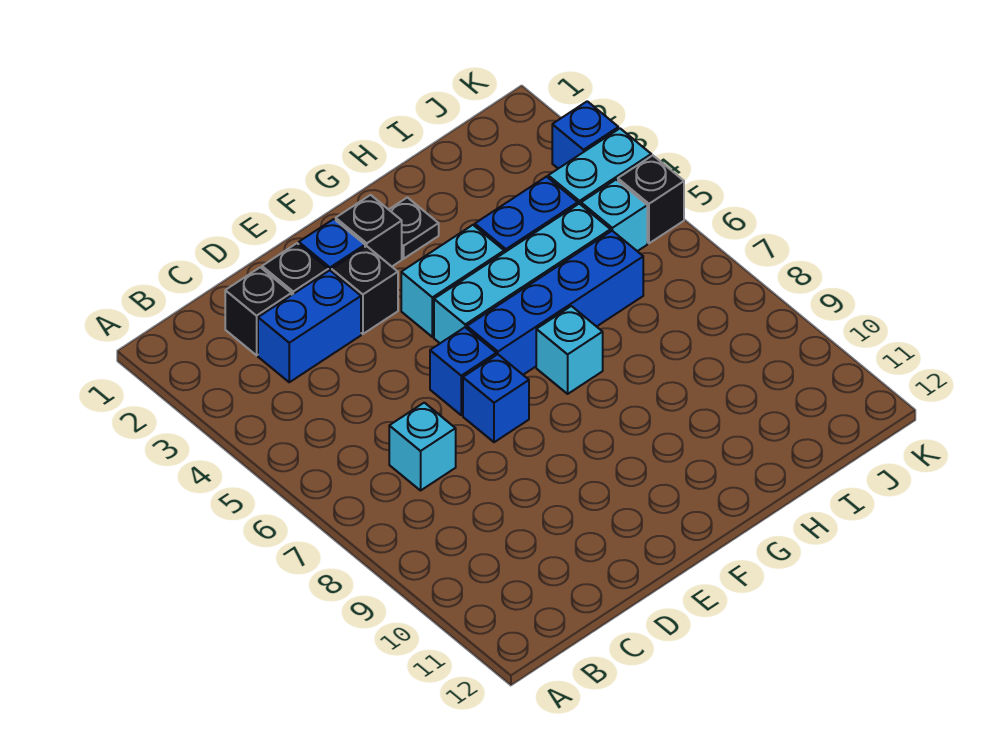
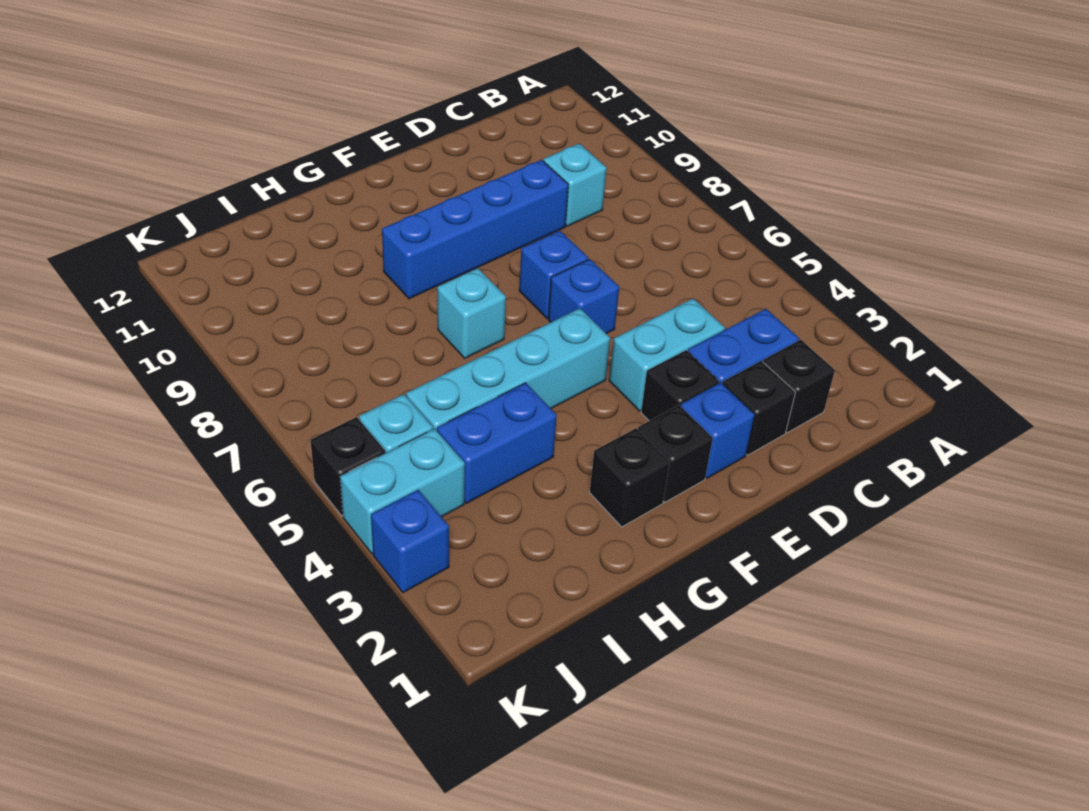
cyan 1x1 brick [389,403,456,490] -> cyan 1x1 brick moved to [543,143,607,226]
cyan 1x2 brick [401,225,504,337] -> cyan 1x2 brick moved to [609,299,725,411]
blue 1x4 brick [467,231,643,375] -> blue 1x4 brick moved to [382,160,568,299]
black 1x1 plate [389,197,439,259] -> black 1x1 brick [590,428,670,527]

